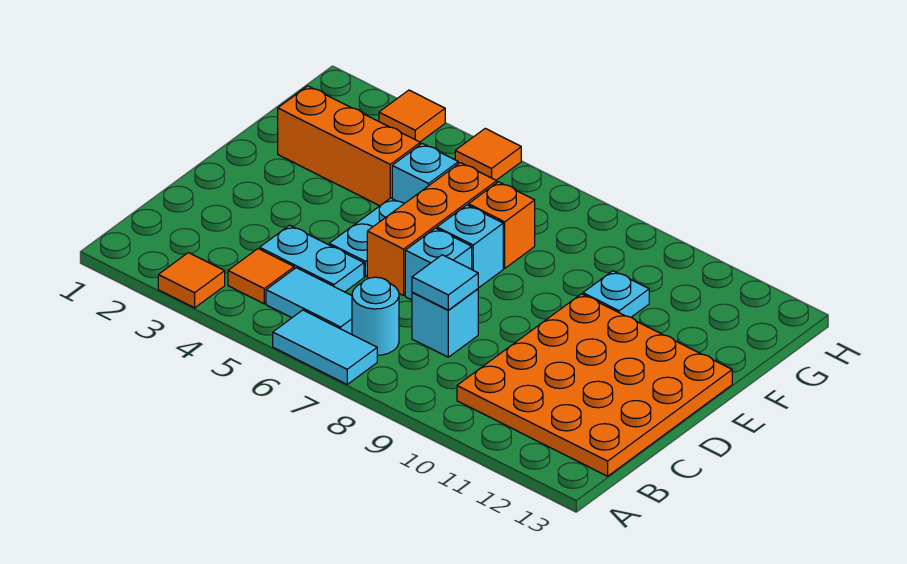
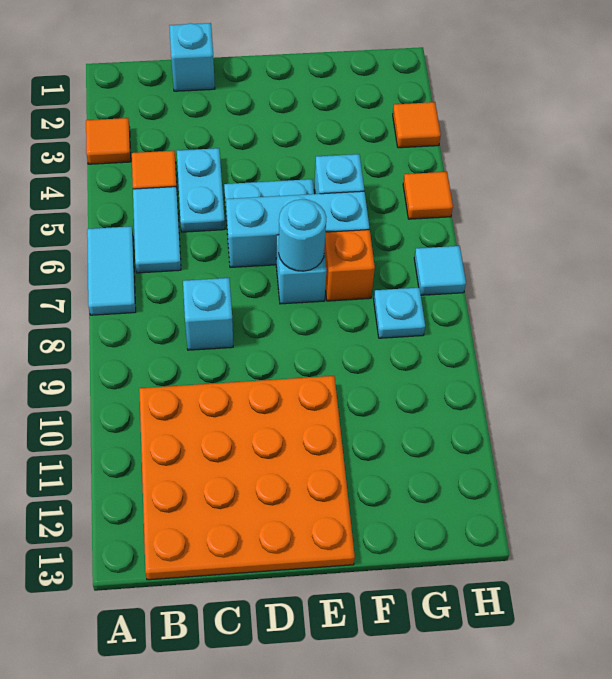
cyan 1x1 round brick [352,277,399,355] -> cyan 1x1 round brick moved to [279,199,326,271]
cyan 1x1 tile [412,255,478,310] -> cyan 1x1 tile moved to [414,246,466,295]
orange 1x3 brick [367,163,497,296] -> cyan 1x3 brick [226,191,369,267]
cyan 1x1 brick [405,228,472,300] -> cyan 1x1 brick moved to [169,23,215,91]
orange 1x3 brick [278,86,420,206] -> none
cyan 1x1 plate [583,271,649,317] -> cyan 1x1 plate moved to [374,288,425,338]

